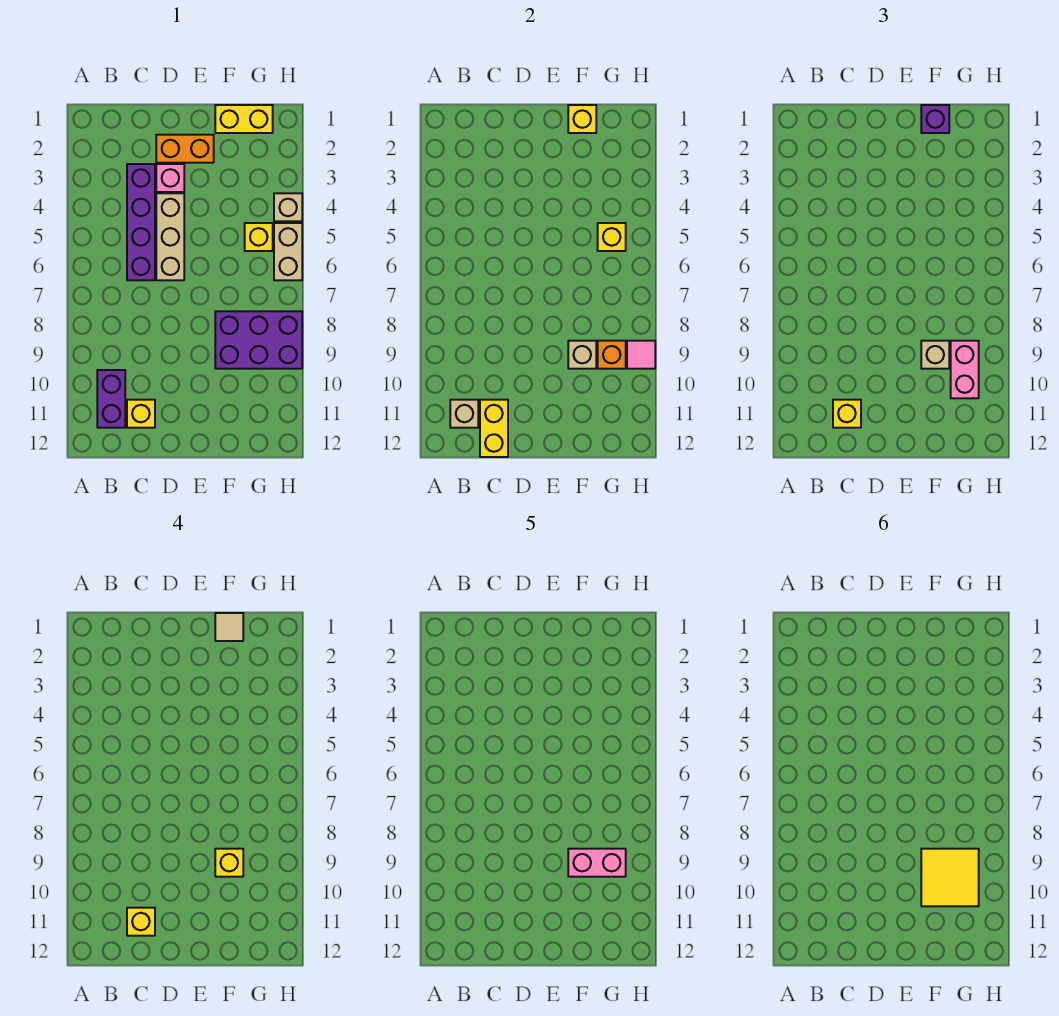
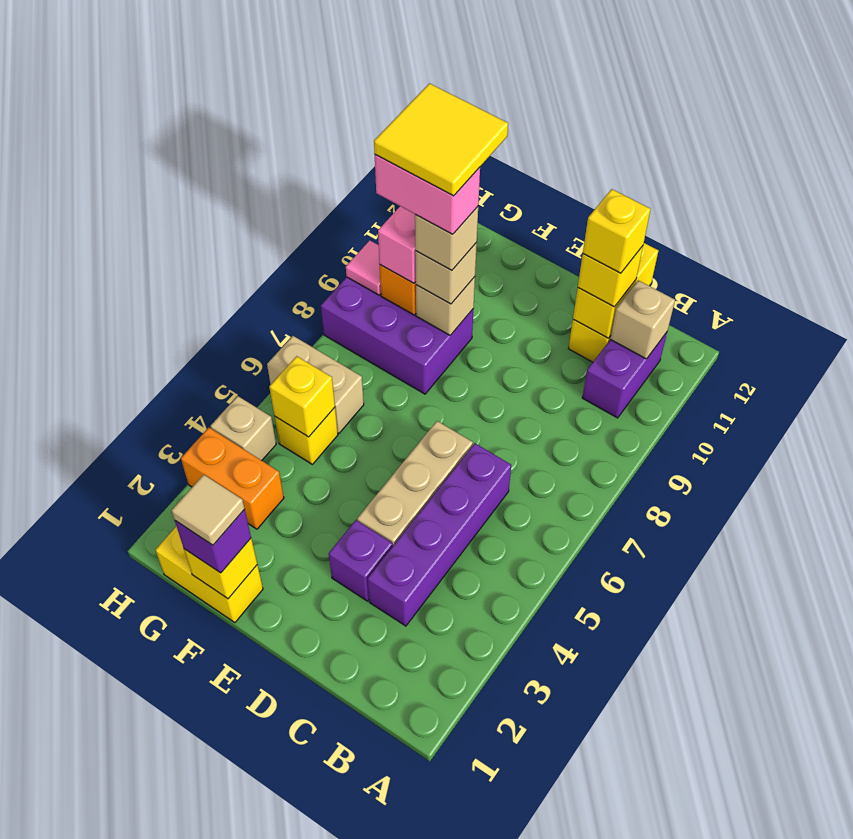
orange 1x2 brick [156,135,214,163] -> orange 1x2 brick moved to [181,428,284,529]
pink 1x1 brick [156,164,184,192] -> purple 1x1 brick [329,520,393,601]
yellow 1x1 brick [215,849,243,877] -> tan 1x1 brick [415,207,478,270]
tan 1x2 brick [274,223,302,280] -> tan 1x2 brick turned to [267,336,364,433]

